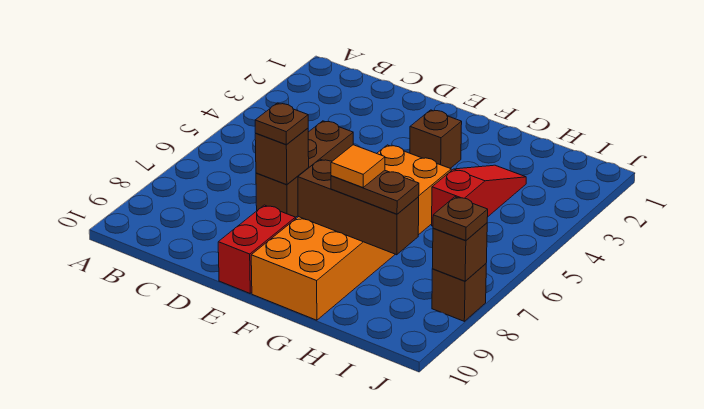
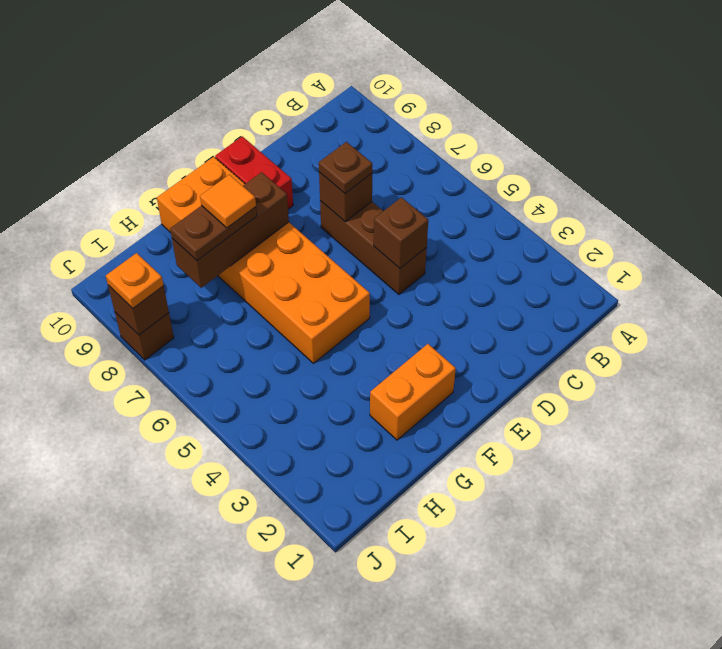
none -> orange 1x2 brick [370,344,456,440]
brown 1x1 brick [410,110,462,168] -> brown 1x1 brick moved to [374,197,428,268]
red 1x3 slope [432,165,526,226] -> none
brown 1x1 plate [433,197,488,241] -> orange 1x1 plate [106,253,164,308]

